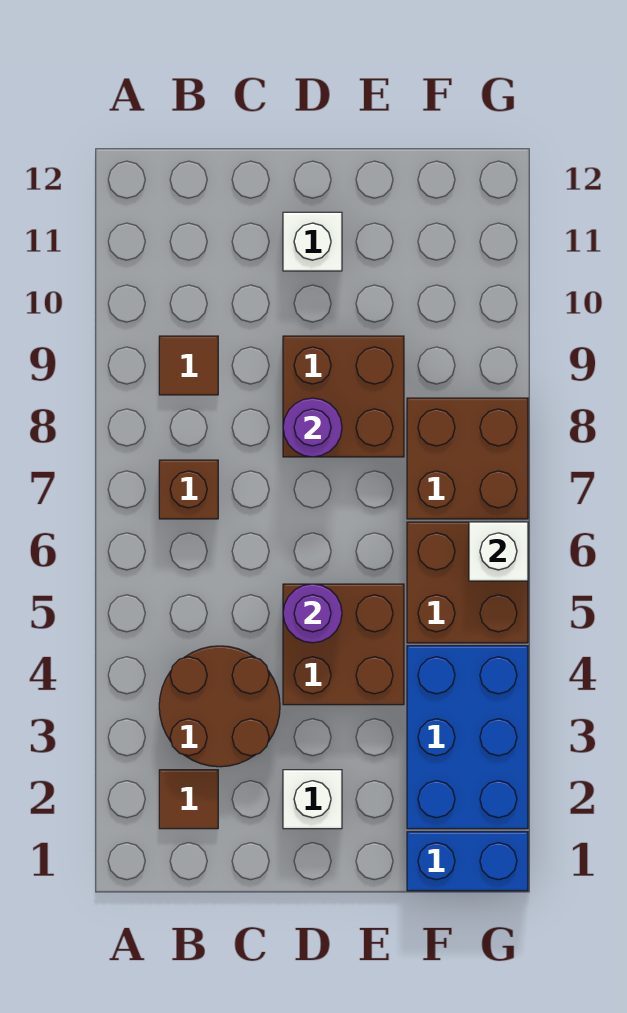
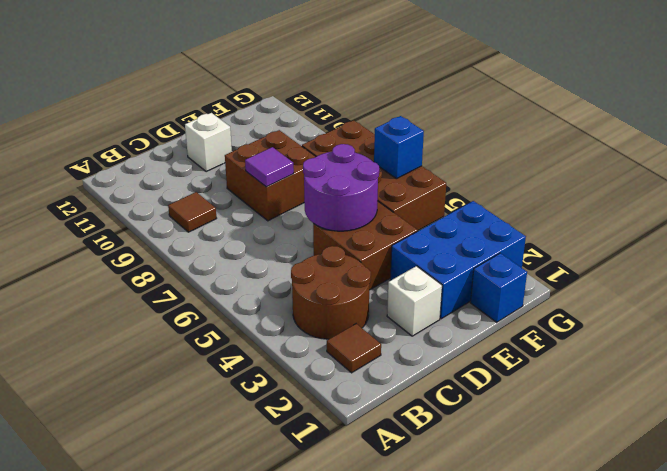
brown 1x1 brick [159,460,218,519] -> none
purple 1x1 round brick [283,584,342,643] -> purple 2x2 round brick [303,144,379,231]
purple 1x1 round brick [283,398,342,457] -> purple 1x1 tile [245,147,294,187]
blue 1x2 brick [407,832,528,891] -> blue 1x1 brick [471,253,527,322]
blue 2x3 brick [407,646,528,829] -> blue 2x3 brick turned to [390,201,526,319]
white 1x1 brick [469,522,528,581] -> blue 1x1 brick [374,116,424,179]

